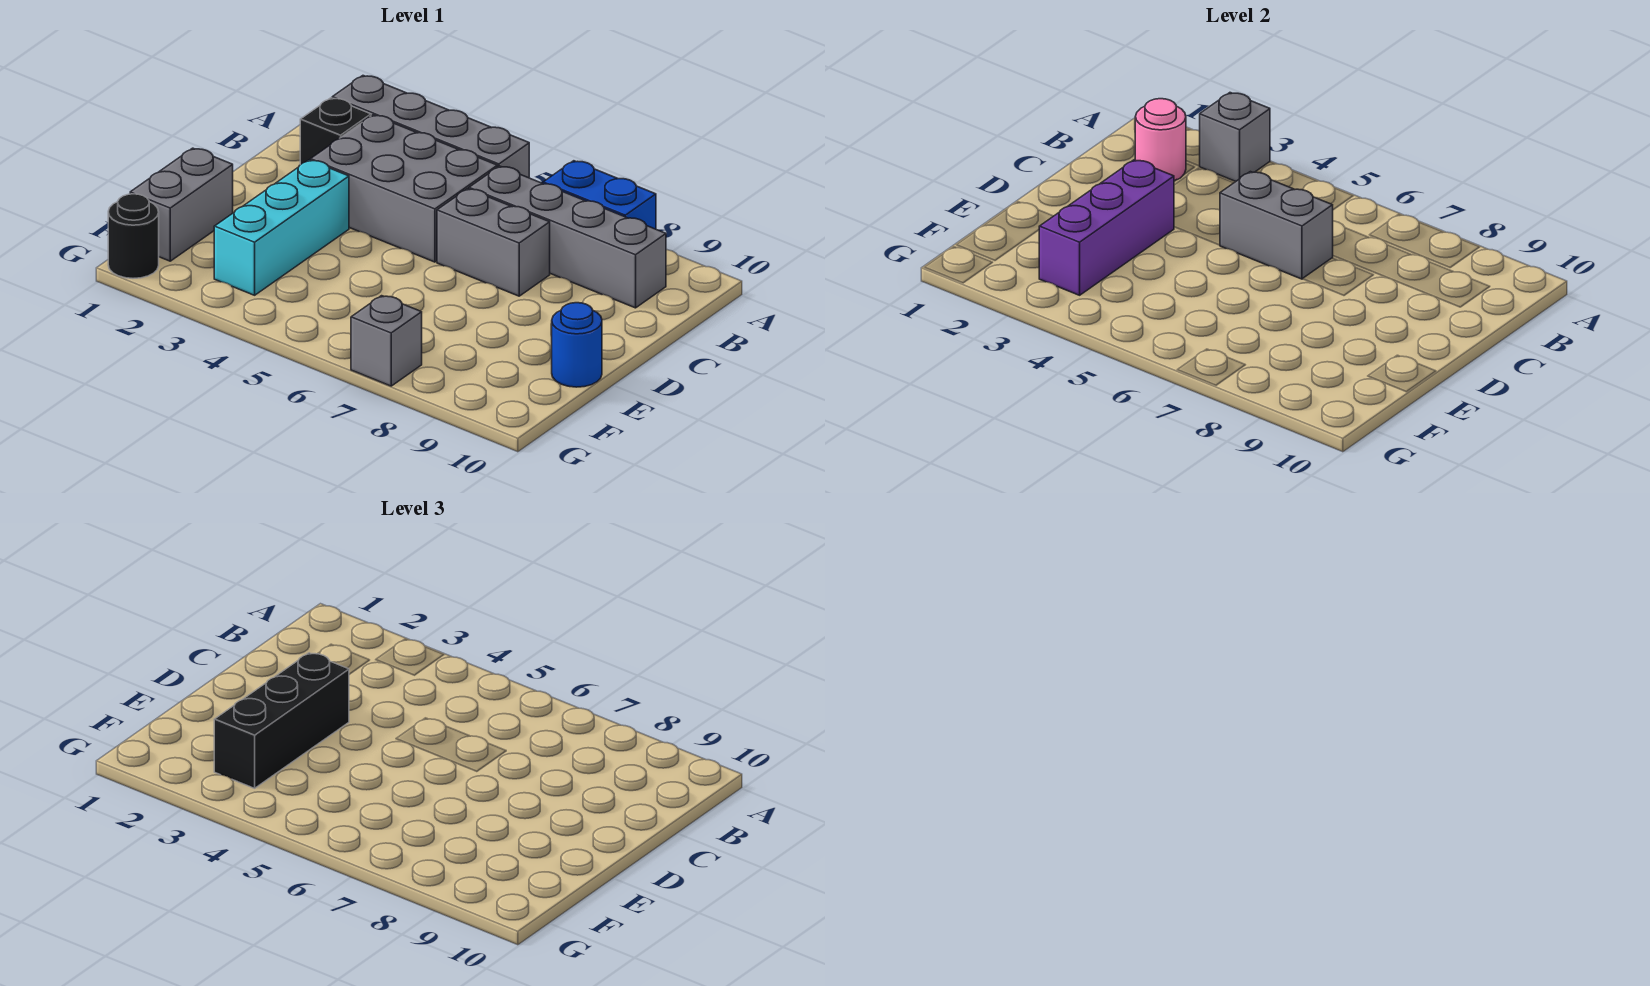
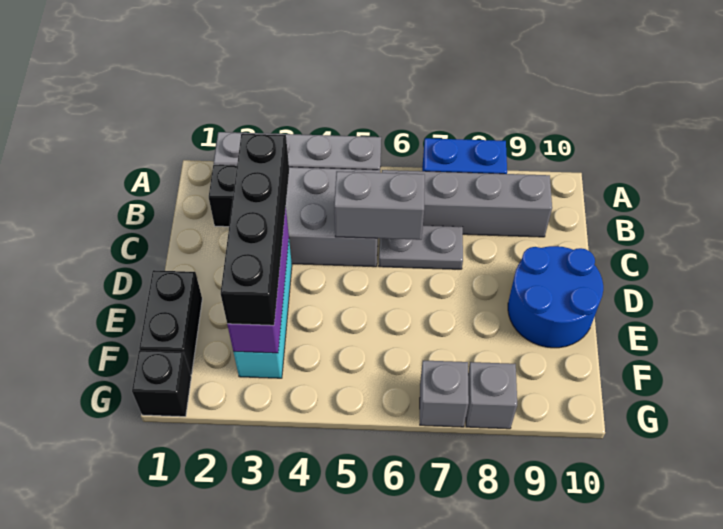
grey 1x1 brick [1200,93,1270,182] -> grey 1x1 brick moved to [466,362,517,429]
pink 1x1 round brick [1135,99,1186,180] -> none
grey 1x2 brick [437,189,550,296] -> grey 1x2 plate [379,226,463,269]
black 1x3 brick [214,653,349,788] -> black 1x4 brick [221,134,289,325]
grey 1x2 brick [130,148,233,261] -> black 1x2 brick [139,270,202,375]
blue 1x1 round brick [552,303,602,387] -> blue 2x2 round brick [508,246,603,348]
black 1x1 round brick [108,194,159,278] -> black 1x1 brick [132,350,191,417]

